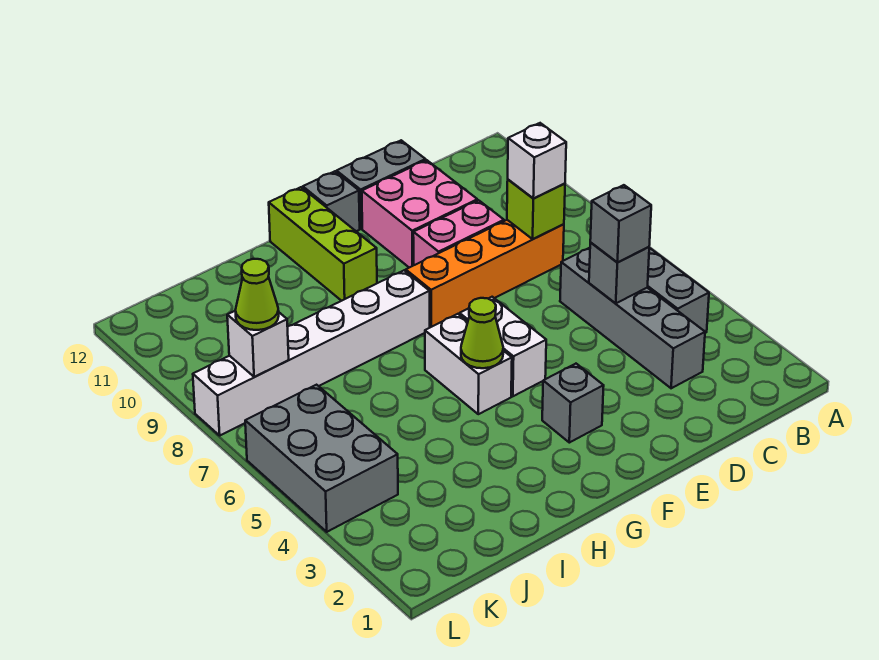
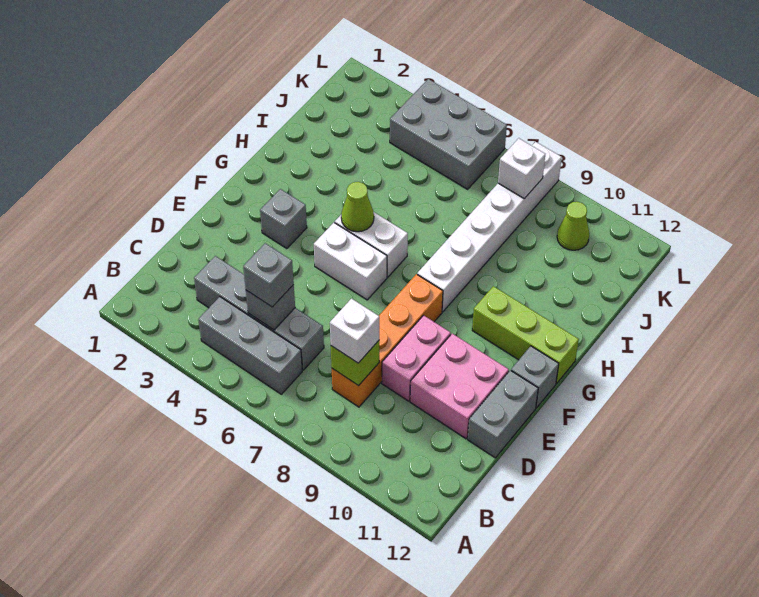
lime 1x1 cone [235,259,279,330] -> lime 1x1 cone moved to [557,202,590,250]

